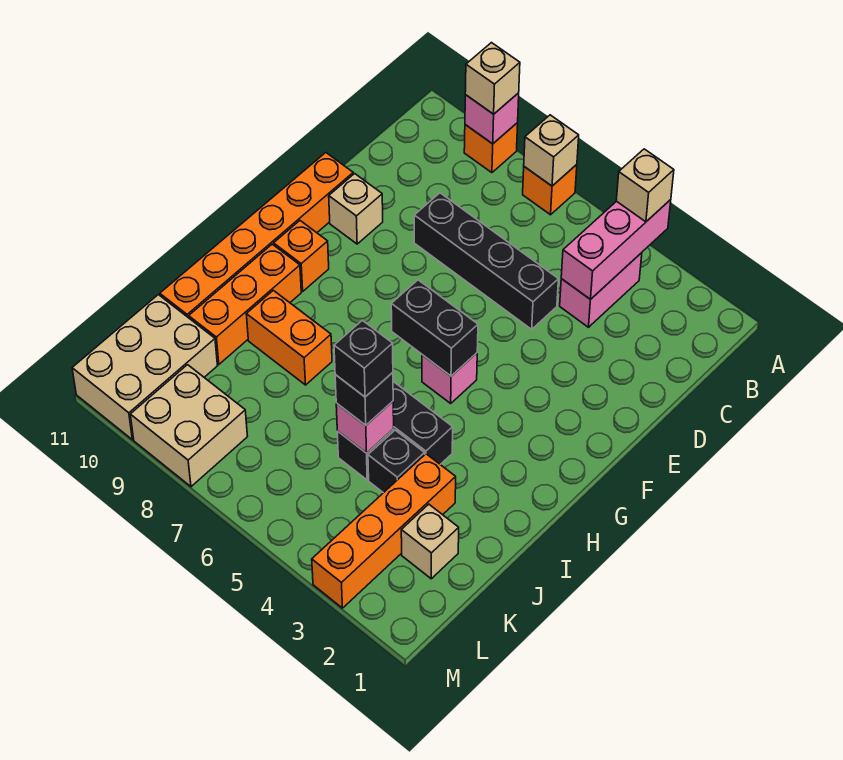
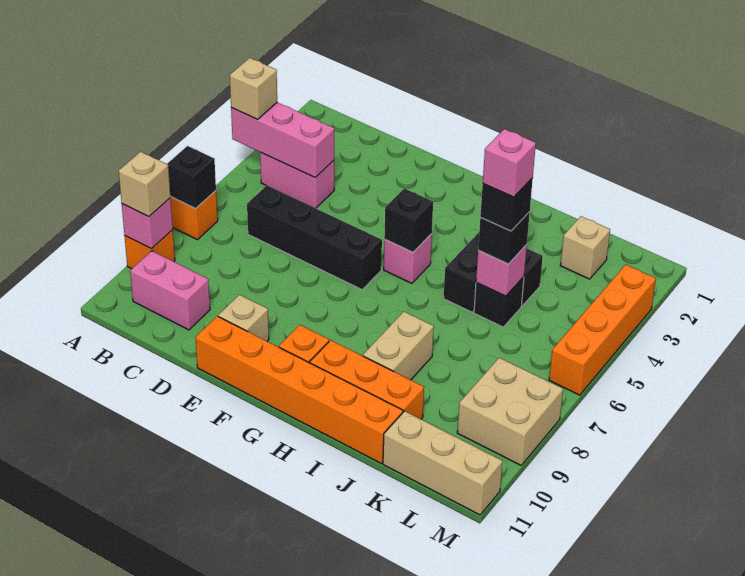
tan 1x1 brick [524,115,579,186] -> black 1x1 brick [167,146,216,209]
none -> pink 1x2 brick [130,251,210,330]
black 1x4 brick [414,193,558,329] -> black 1x4 brick turned to [247,186,382,290]
black 1x2 brick [391,280,478,376] -> black 1x1 brick [384,189,433,252]
orange 1x2 brick [246,290,332,385] -> tan 1x2 brick [363,312,434,380]
orange 1x4 brick [312,454,456,608] -> orange 1x4 brick turned to [549,265,656,395]
none -> pink 1x1 brick [483,129,536,197]
tan 2x3 brick [72,295,218,440] -> tan 1x3 brick [383,411,503,515]

